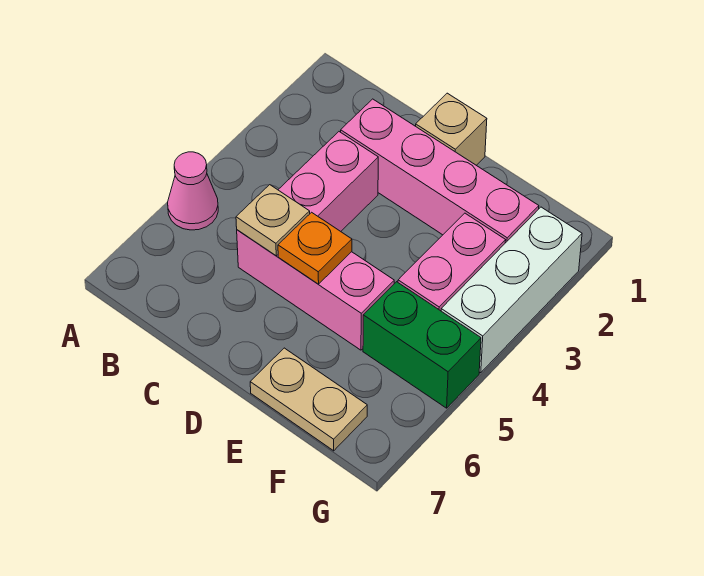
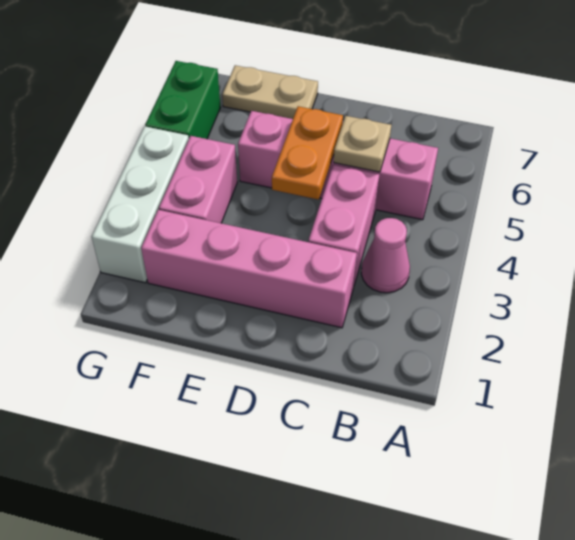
pink 1x1 cone [168,152,218,230] -> pink 1x1 cone moved to [361,218,410,293]
pink 1x3 brick [237,230,394,350] -> pink 1x4 brick [238,111,438,220]
tan 1x1 brick [416,93,487,165] -> none
orange 1x1 plate [278,212,352,284] -> orange 1x2 plate [272,106,343,200]
green 1x2 brick [363,282,481,408] -> green 1x2 brick turned to [145,61,220,139]

